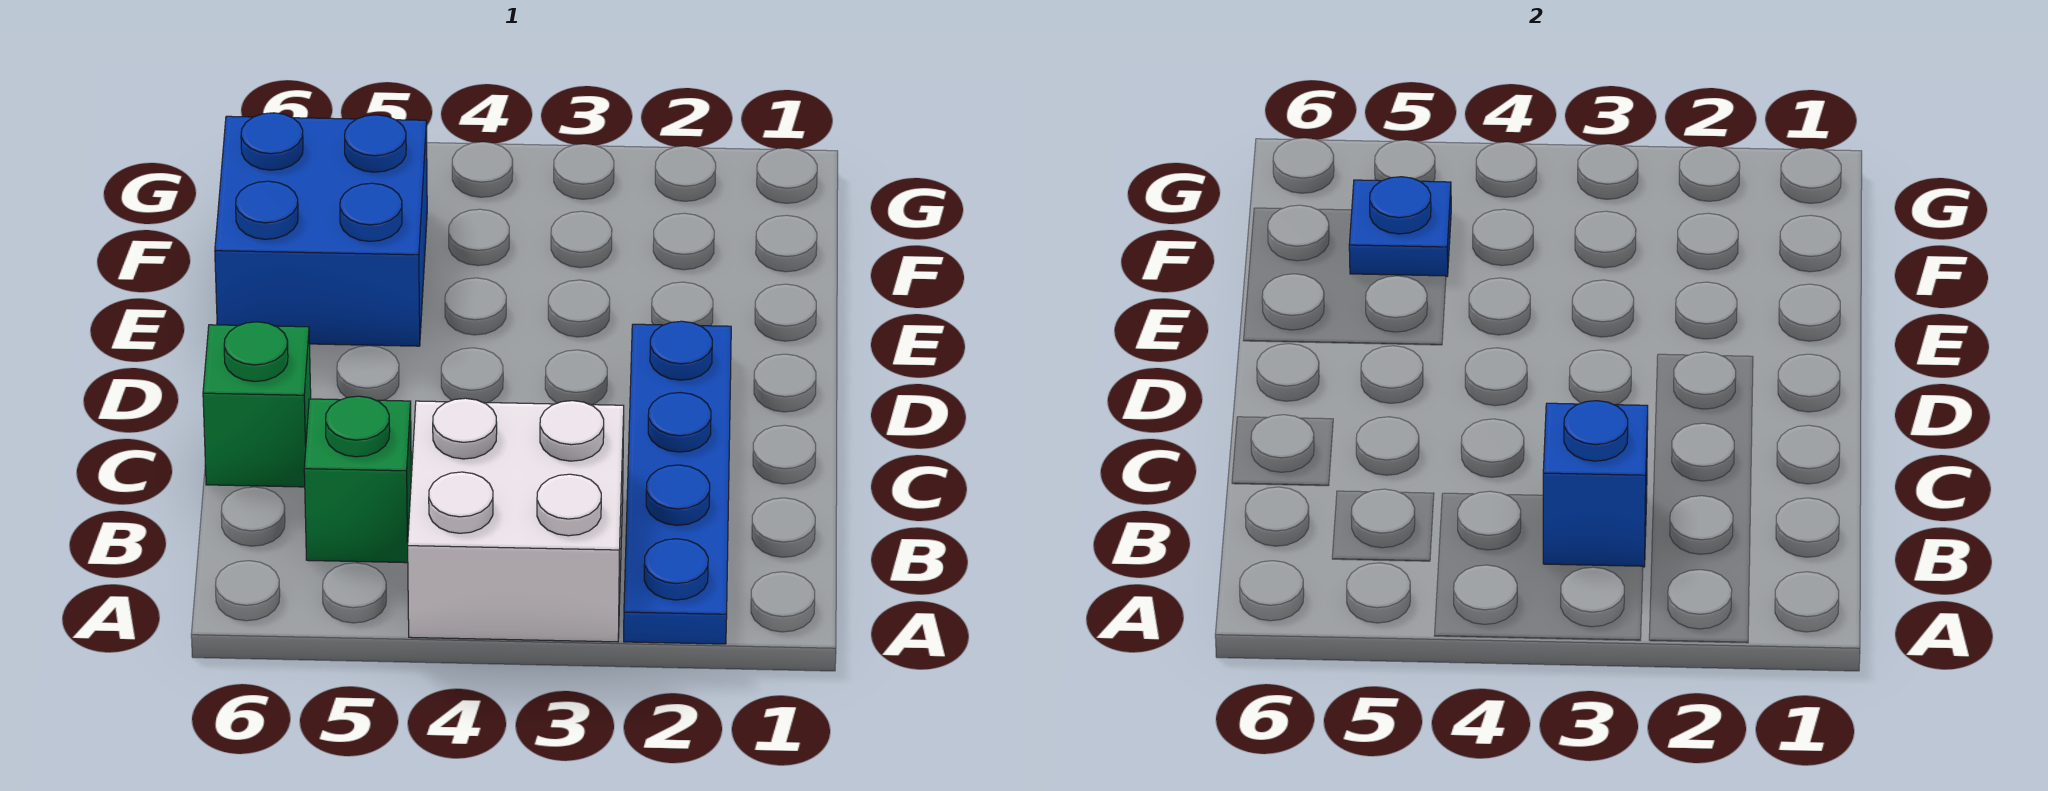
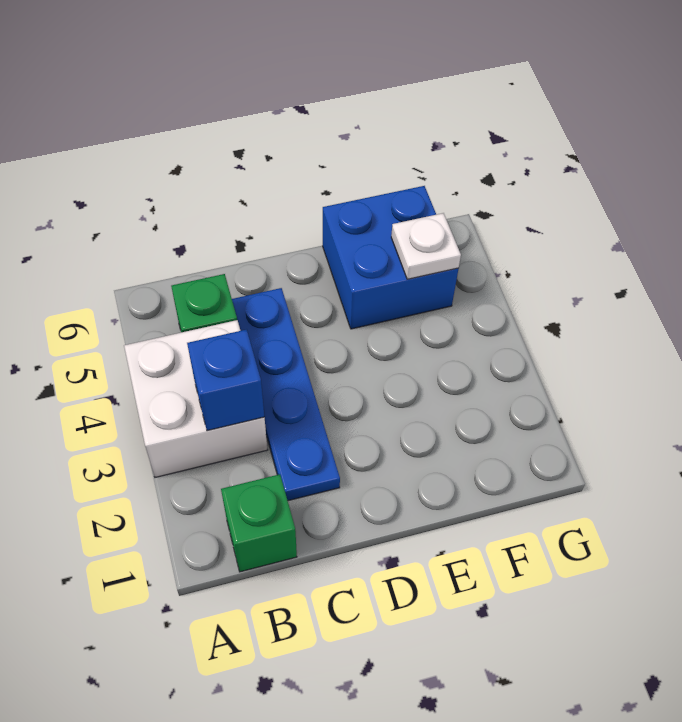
blue 1x4 plate [624,321,731,644] -> blue 1x4 plate turned to [232,288,340,501]
green 1x1 brick [203,322,311,487] -> green 1x1 brick moved to [221,474,297,572]
blue 1x1 plate [1349,177,1451,277] -> white 1x1 plate [391,213,461,279]

